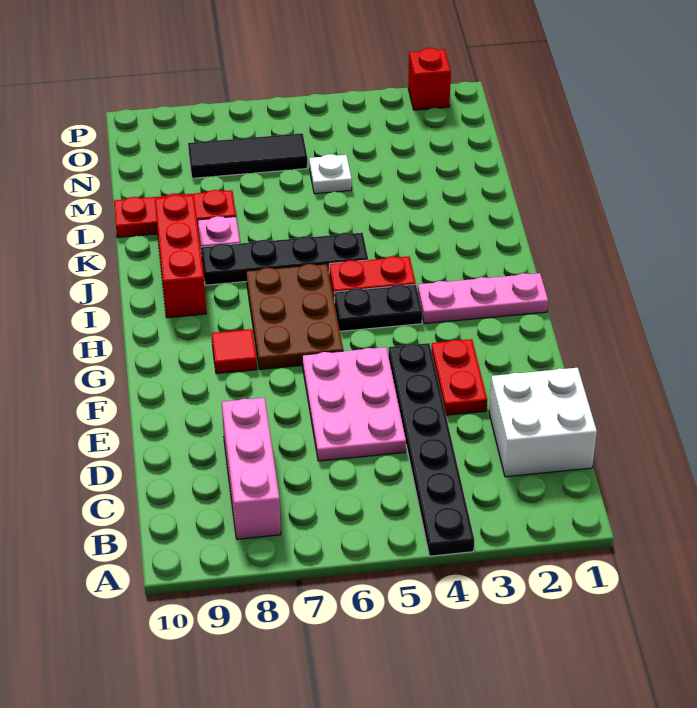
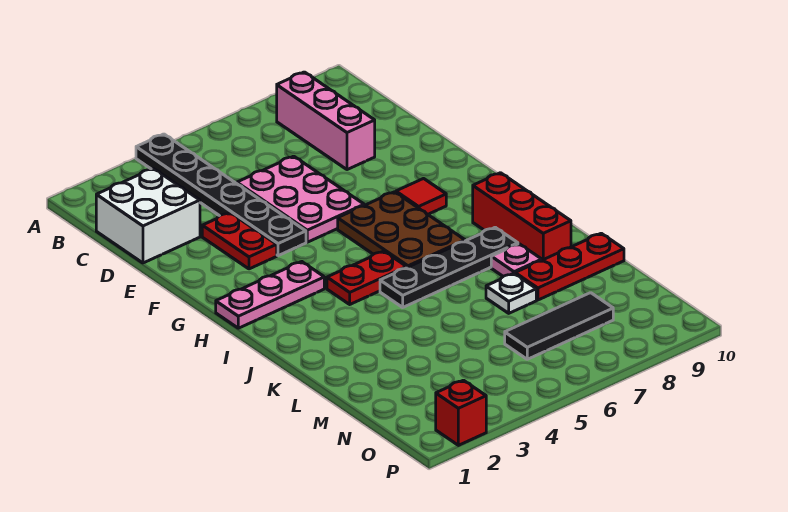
black 1x2 plate [334,284,422,331] -> none
white 1x1 plate [309,154,352,194] -> white 1x1 plate moved to [486,273,536,313]

